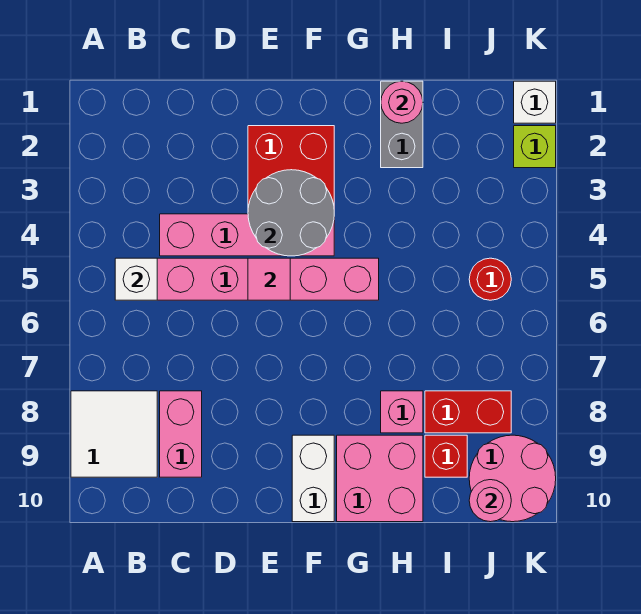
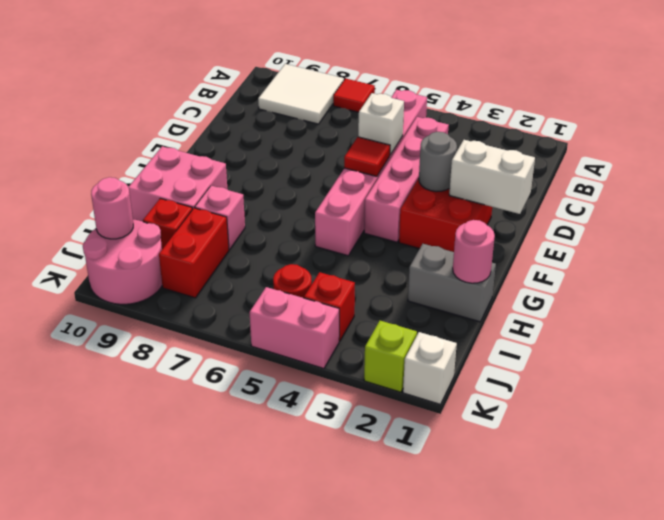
none -> red 1x1 tile [333,79,375,112]
white 1x1 brick [115,258,157,300] -> white 1x1 brick moved to [358,93,404,155]
pink 1x2 brick [160,391,202,477] -> pink 1x2 brick moved to [250,287,339,369]
grey 2x2 round brick [248,170,334,256] -> grey 1x1 round brick [419,132,457,192]
pink 1x1 tile [248,258,290,300] -> red 1x1 tile [344,137,390,176]
white 1x2 brick [292,435,334,522] -> white 1x2 brick moved to [449,140,535,214]
none -> red 1x1 brick [304,272,355,341]

